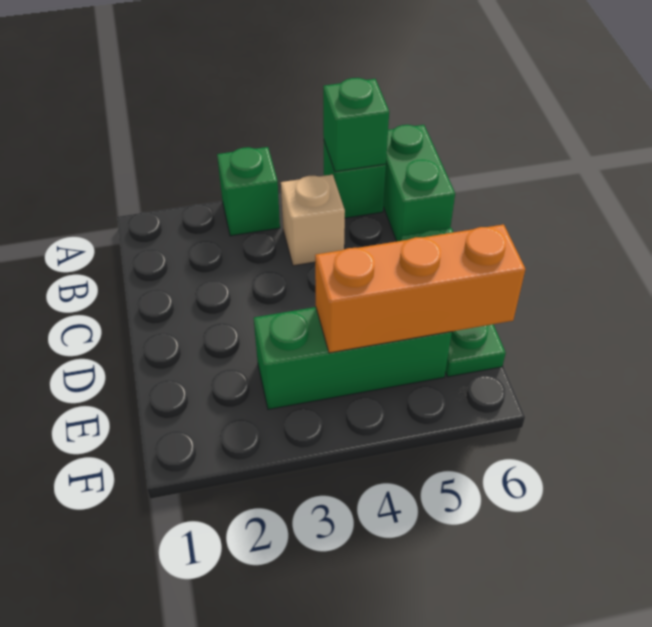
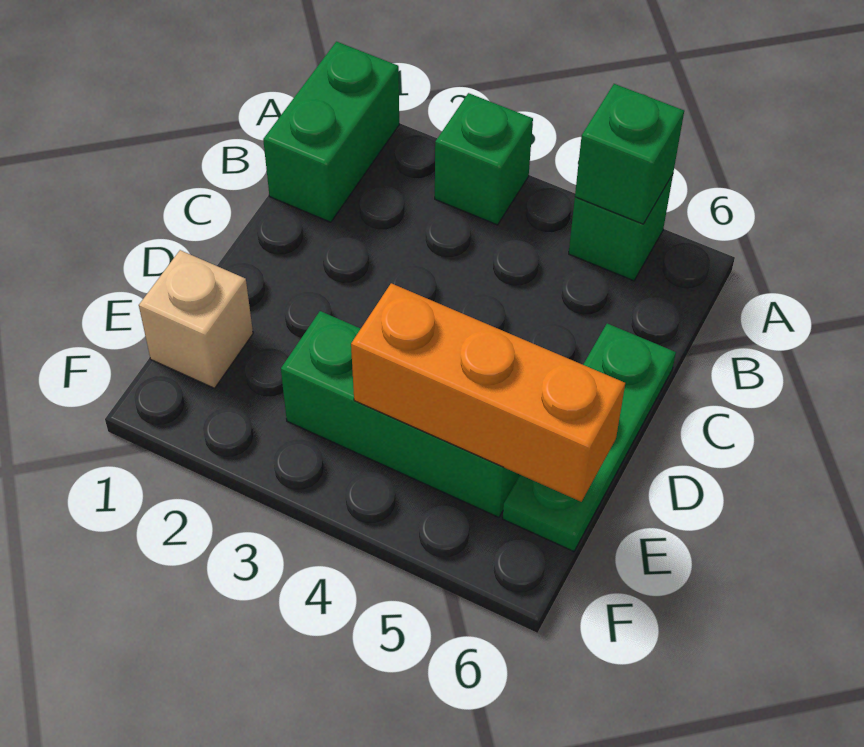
green 1x2 brick [383,125,455,242] -> green 1x2 brick moved to [263,42,399,222]
tan 1x1 brick [281,174,345,266] -> tan 1x1 brick moved to [139,250,253,388]

